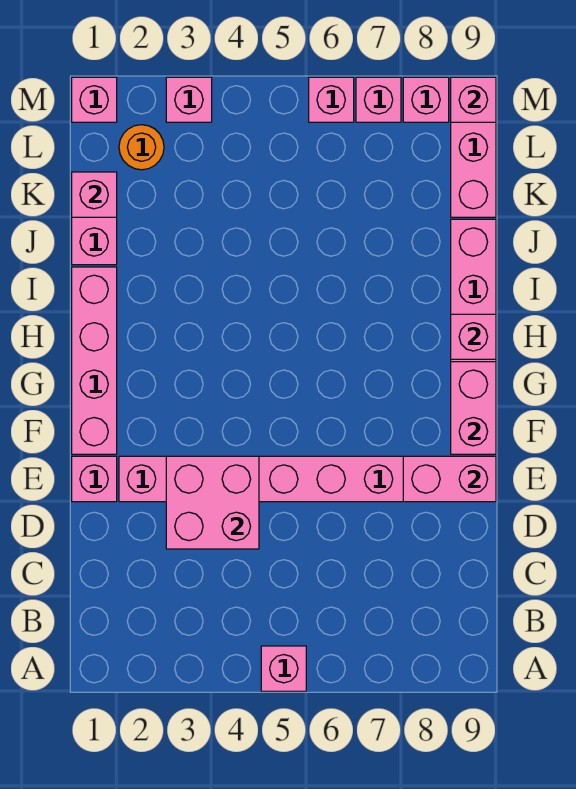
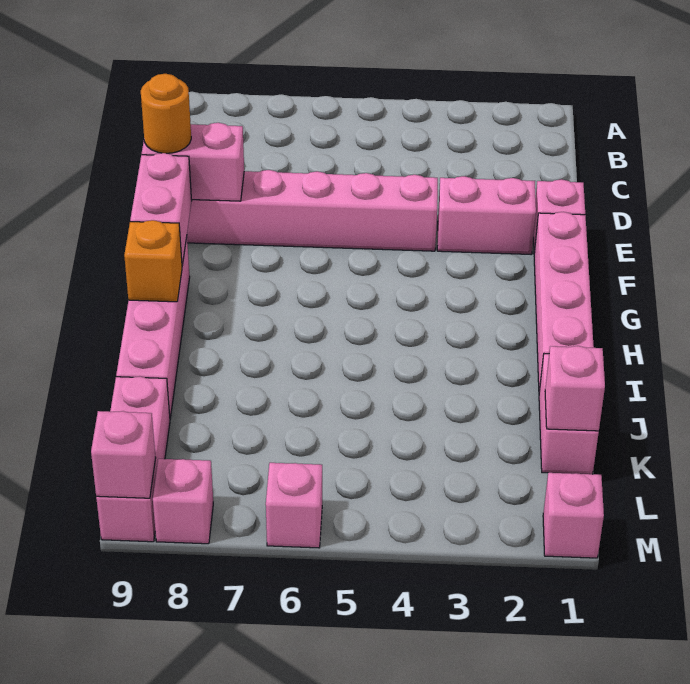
pink 1x1 brick [261,646,306,691] -> none
pink 2x2 brick [166,456,259,549] -> none
pink 1x1 brick [451,314,496,359] -> orange 1x1 brick [124,220,182,302]
orange 1x1 round brick [119,125,164,170] -> orange 1x1 round brick moved to [141,74,191,153]
pink 1x1 brick [166,77,212,122] -> none
pink 1x1 brick [356,77,401,122] -> none

